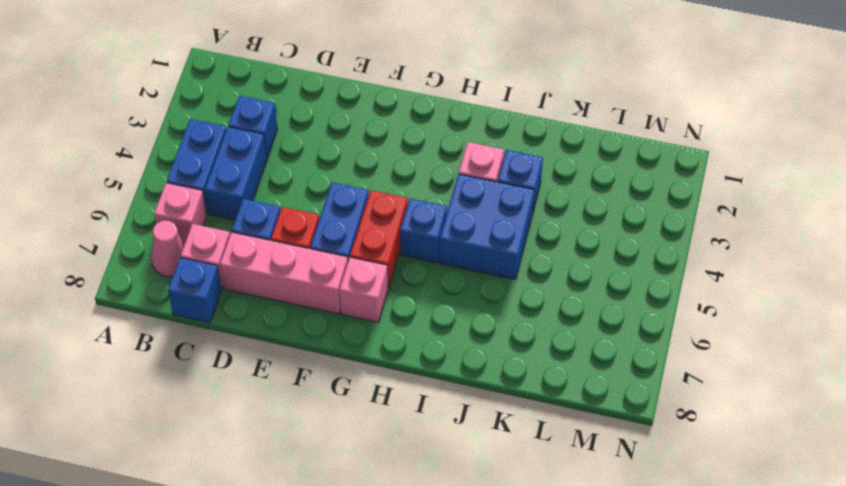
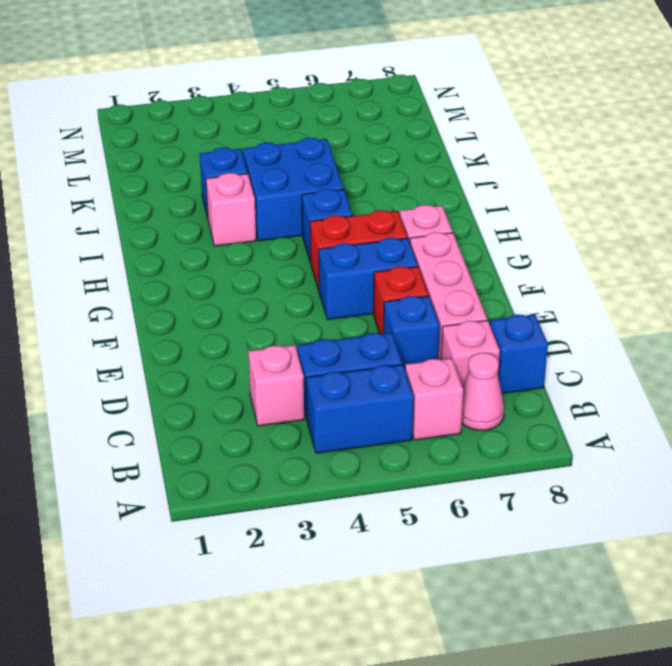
blue 1x1 brick [228,96,278,158] -> pink 1x1 brick [248,345,304,426]

